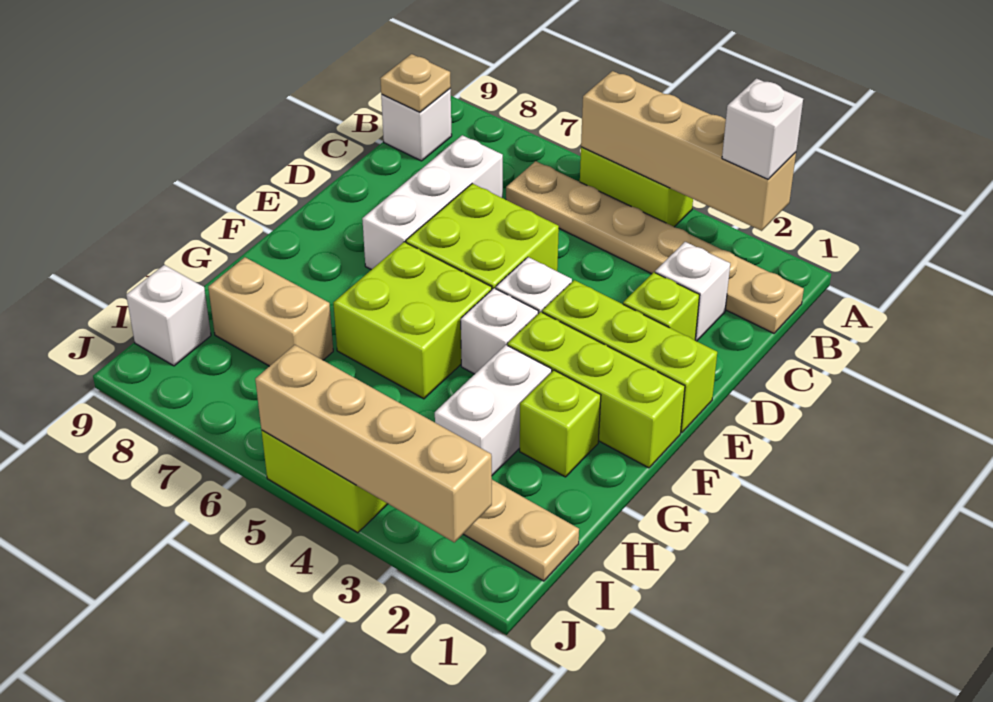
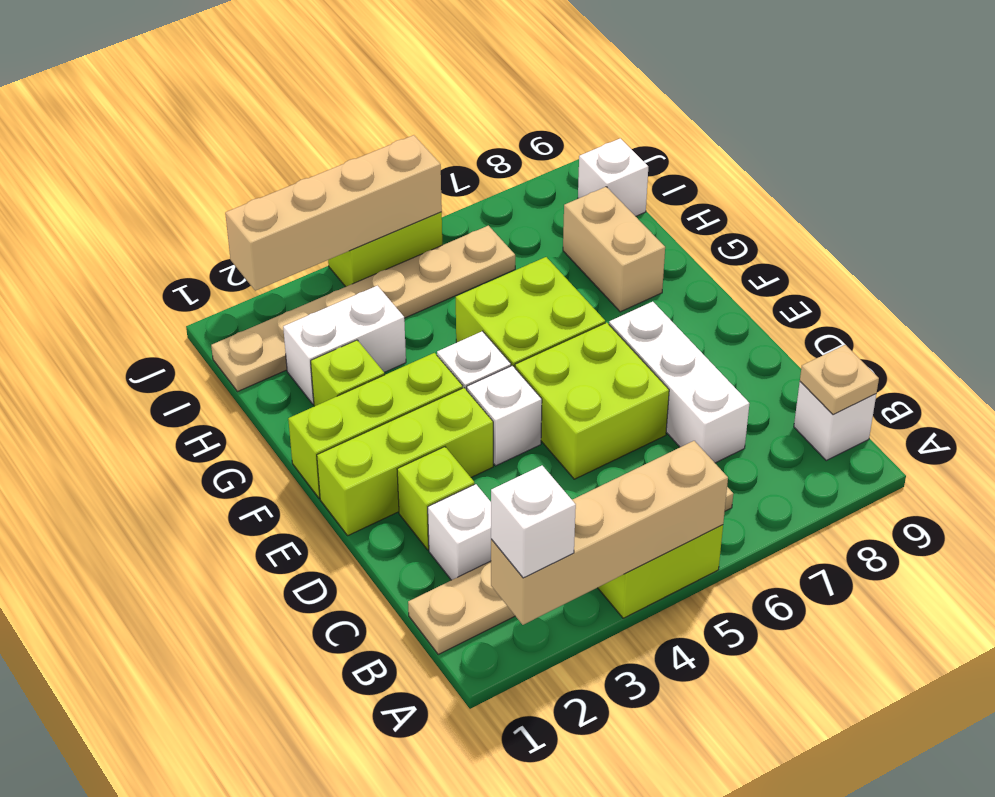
white 1x2 brick [435,345,552,475] -> white 1x2 brick turned to [283,286,406,404]
tan 1x2 brick [208,257,333,366] -> tan 1x2 brick turned to [563,187,665,312]

